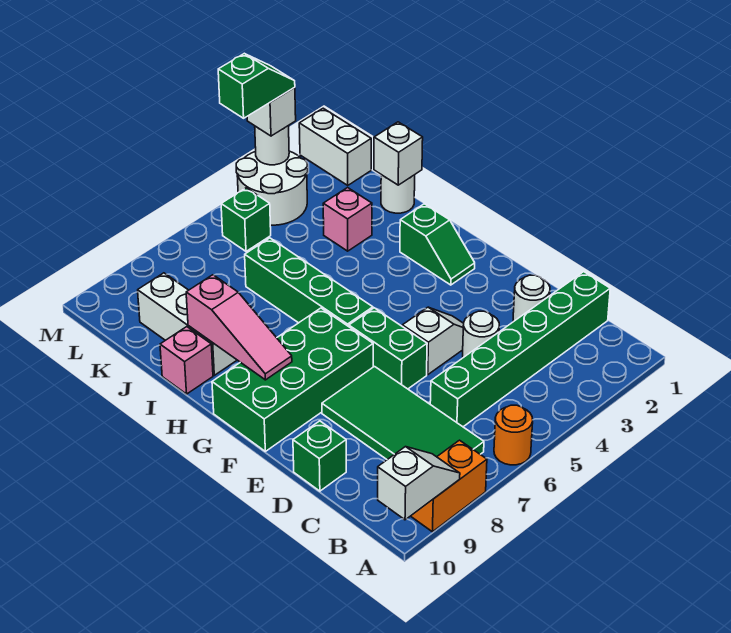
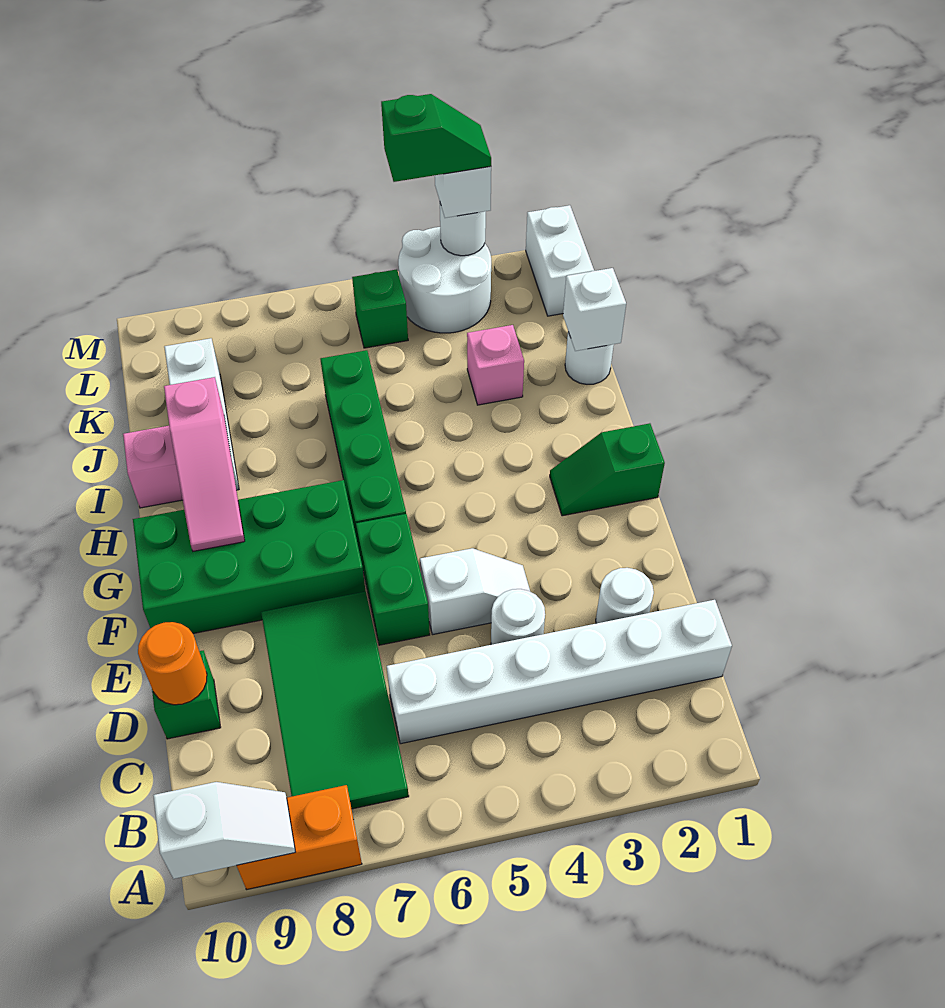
orange 1x1 round brick [494,405,533,465] -> orange 1x1 round brick moved to [138,622,207,705]
green 1x6 brick [430,272,610,427] -> white 1x6 brick [387,600,732,744]
green 1x2 slope [400,204,475,285] -> green 1x2 slope turned to [550,423,665,516]

